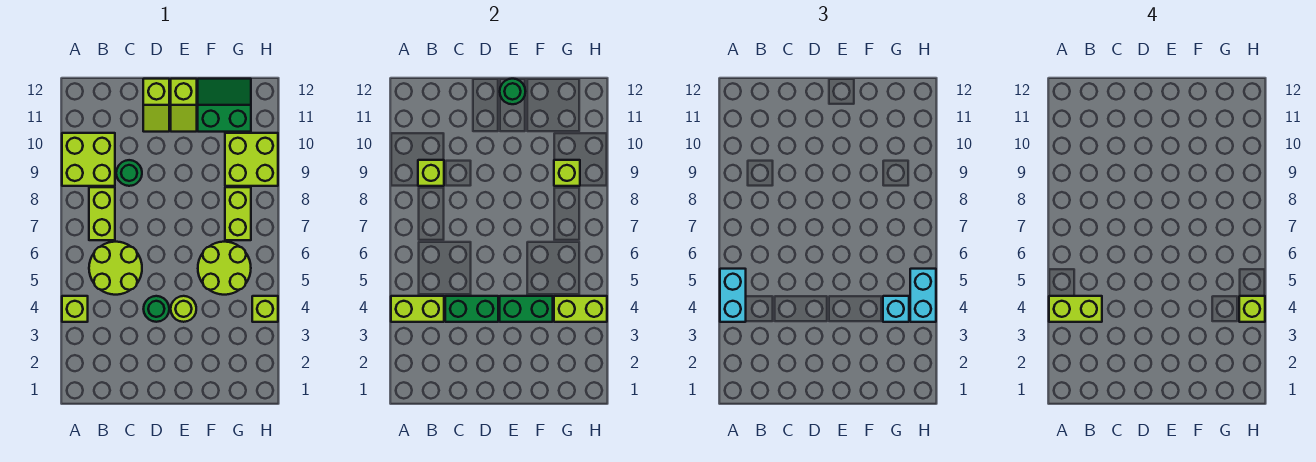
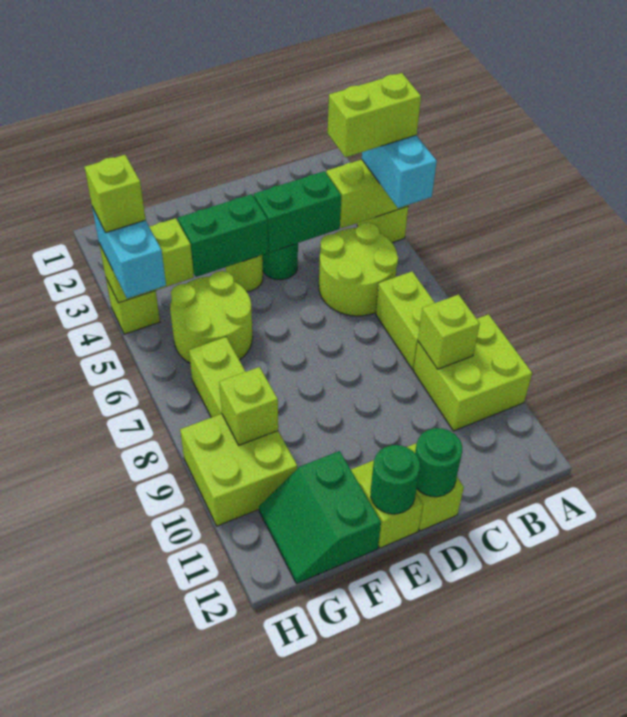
green 1x1 round brick [116,160,142,186] -> green 1x1 round brick moved to [415,428,462,497]
green 2x2 slope [198,79,251,132] -> green 2x2 slope turned to [259,451,381,584]
cyan 1x1 brick [883,296,909,322] -> none

